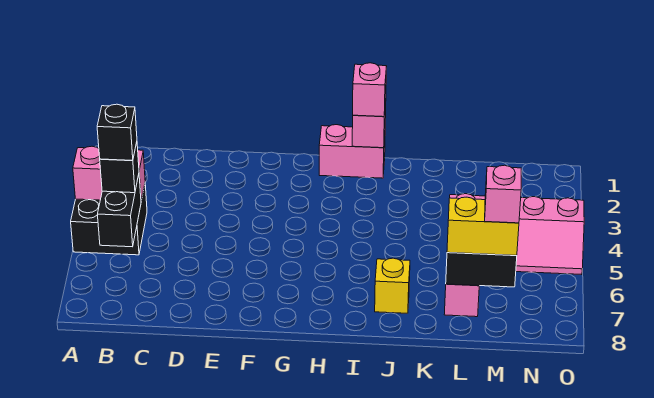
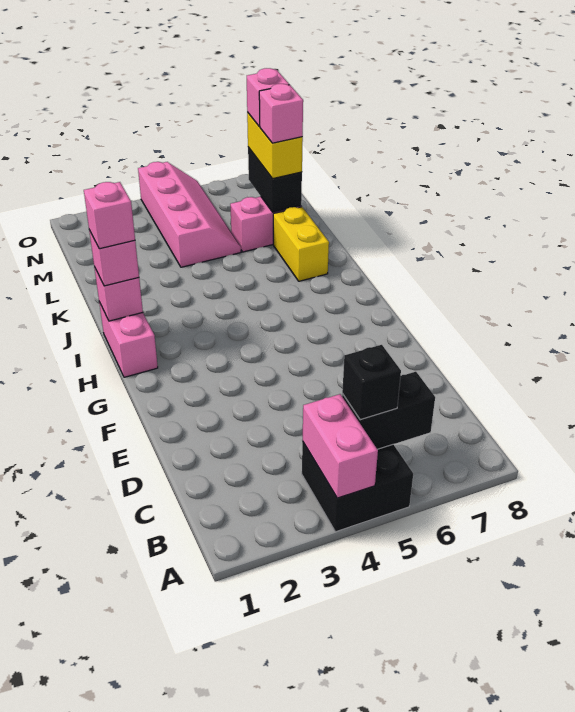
black 1x1 brick [97,104,137,161] -> none
none -> pink 1x1 brick [84,182,135,249]
yellow 1x1 brick [375,258,410,313] -> yellow 1x2 brick [273,207,329,281]
none -> pink 1x1 brick [259,84,303,143]

